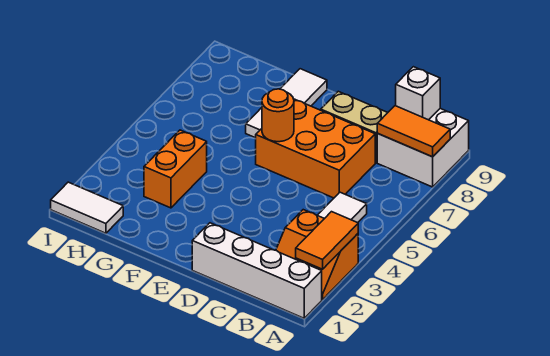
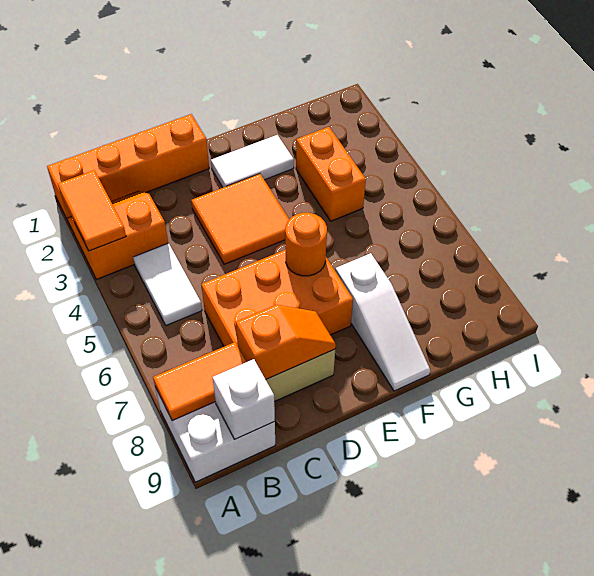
white 1x4 brick [192,223,322,318] -> orange 1x4 brick [47,114,209,220]
none -> orange 1x2 slope [236,305,336,379]
none -> orange 2x2 tile [191,174,289,264]
white 1x3 tile [246,69,327,138] -> white 1x3 slope [335,253,430,391]
white 1x2 tile [51,182,123,233] -> white 1x2 tile moved to [211,135,294,187]

